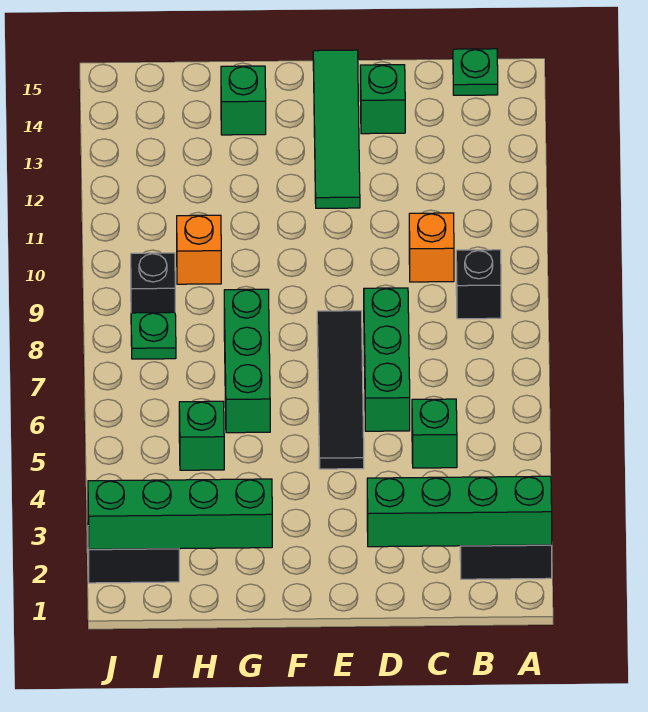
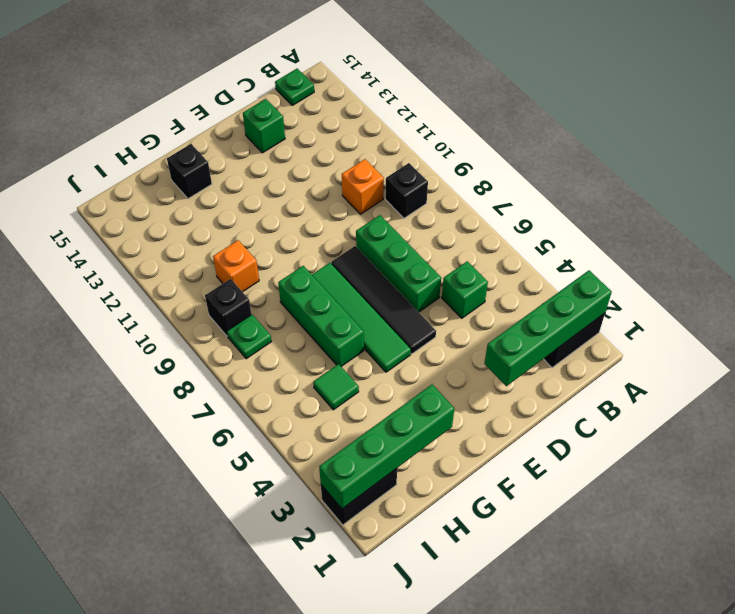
green 1x4 tile [313,50,360,208] -> green 1x4 tile moved to [312,263,411,372]
green 1x1 brick [221,66,266,135] -> black 1x1 brick [167,144,212,199]
green 1x1 brick [179,401,224,470] -> green 1x1 tile [313,364,359,410]

